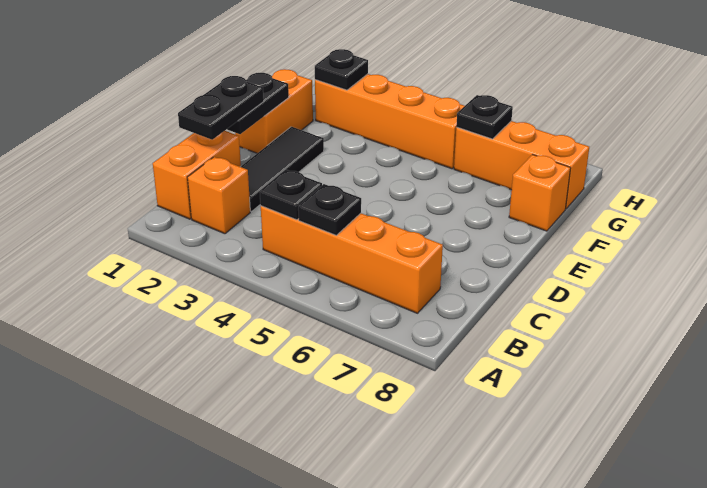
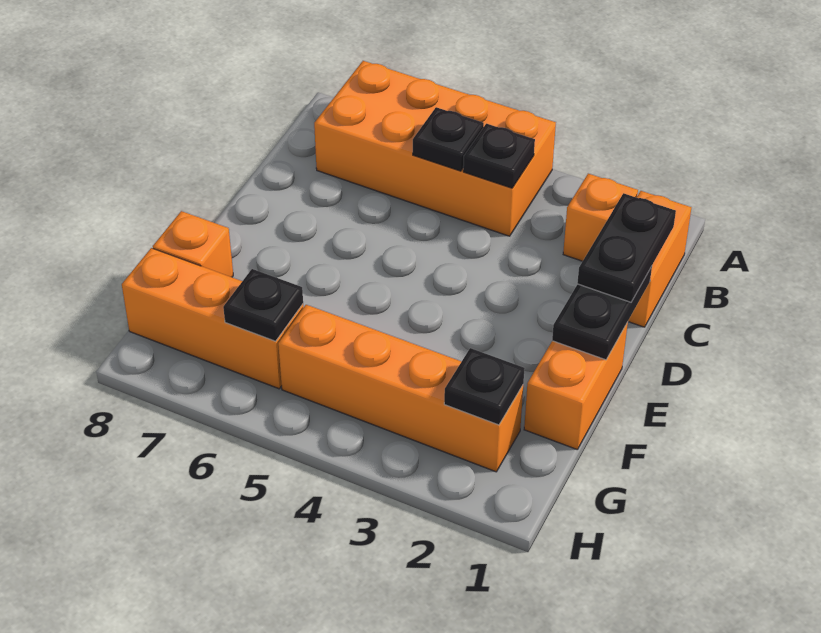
orange 1x4 brick [261,206,443,313] -> orange 2x4 brick [314,61,556,236]
black 1x3 tile [241,127,324,211] -> none

